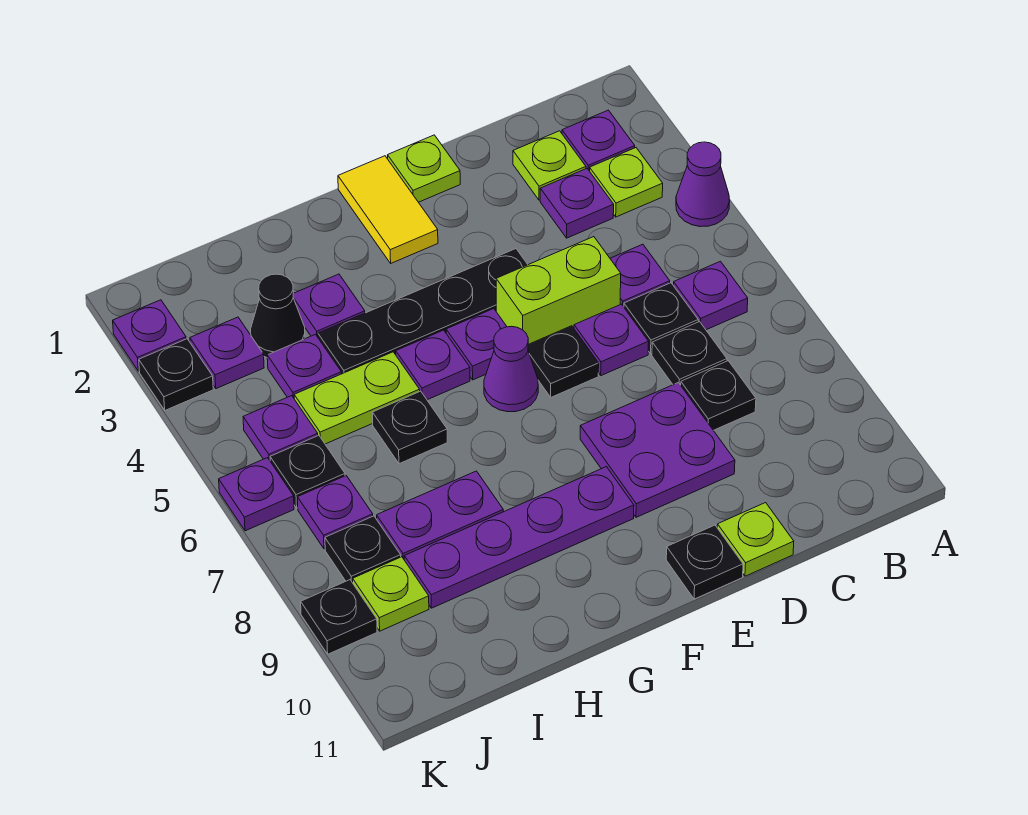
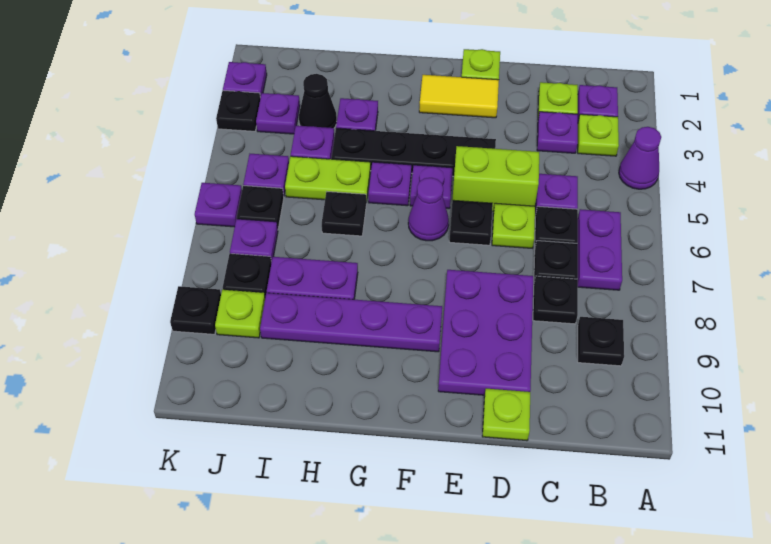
purple 1x1 plate [673,261,748,330] -> purple 1x2 plate [577,209,622,290]
purple 1x1 plate [574,304,649,376] -> lime 1x1 plate [492,203,535,248]
purple 2x2 plate [580,383,735,517] -> purple 2x3 plate [438,270,533,395]
black 1x1 plate [666,525,743,599] -> black 1x1 plate moved to [578,317,624,366]
yellow 1x2 tile [338,156,438,263] -> yellow 1x2 tile turned to [419,75,499,118]

